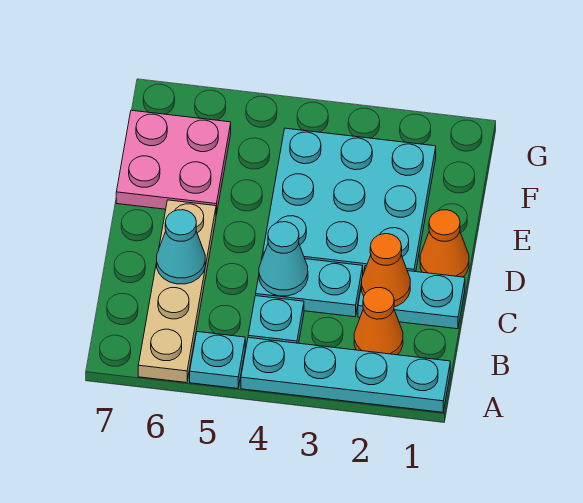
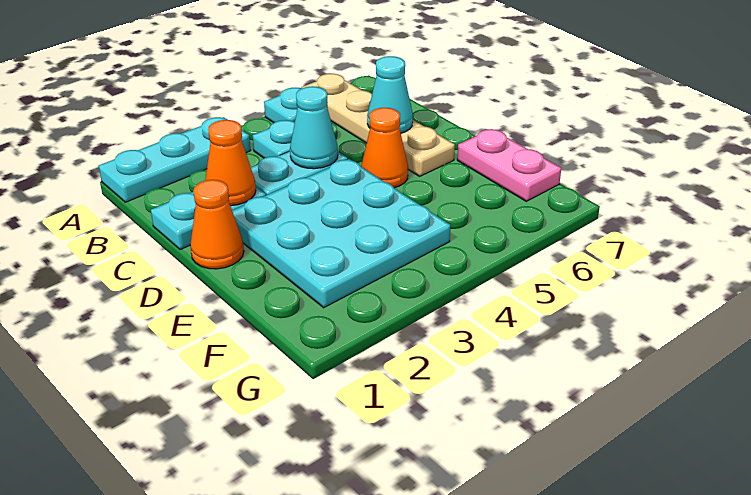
cyan 1x4 plate [241,338,450,412] -> cyan 1x3 plate [99,117,251,202]
orange 1x1 cone [354,288,403,355] -> orange 1x1 cone moved to [361,108,408,188]
pink 2x2 plate [116,110,231,215] -> pink 1x2 plate [457,129,561,201]

